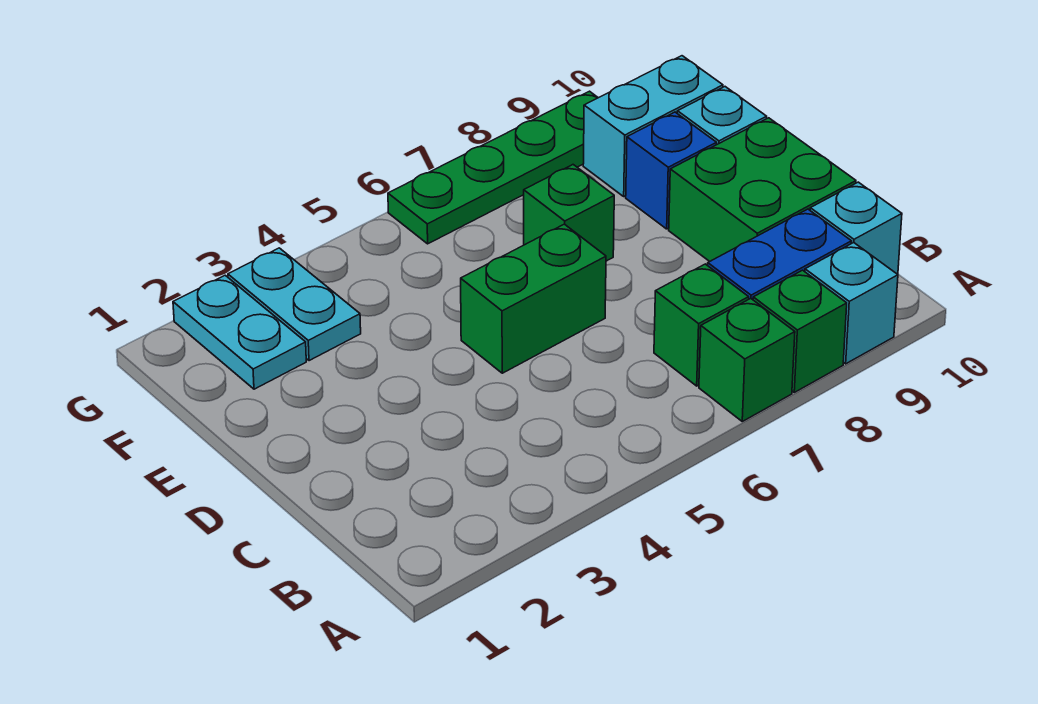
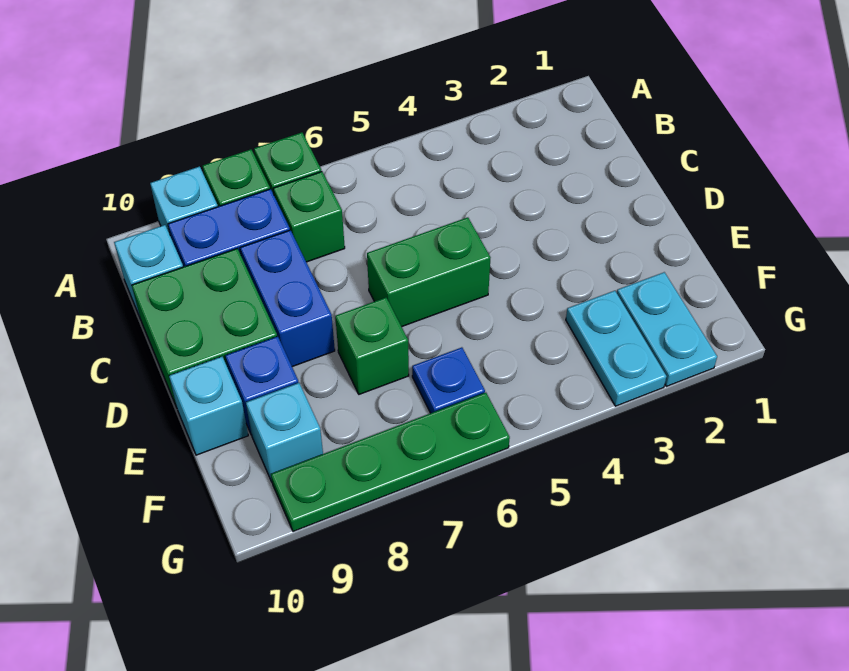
none -> blue 1x2 brick [240,230,335,367]
none -> blue 1x1 plate [412,347,485,413]
cyan 1x2 brick [583,56,723,196] -> cyan 1x1 brick [246,383,323,482]

